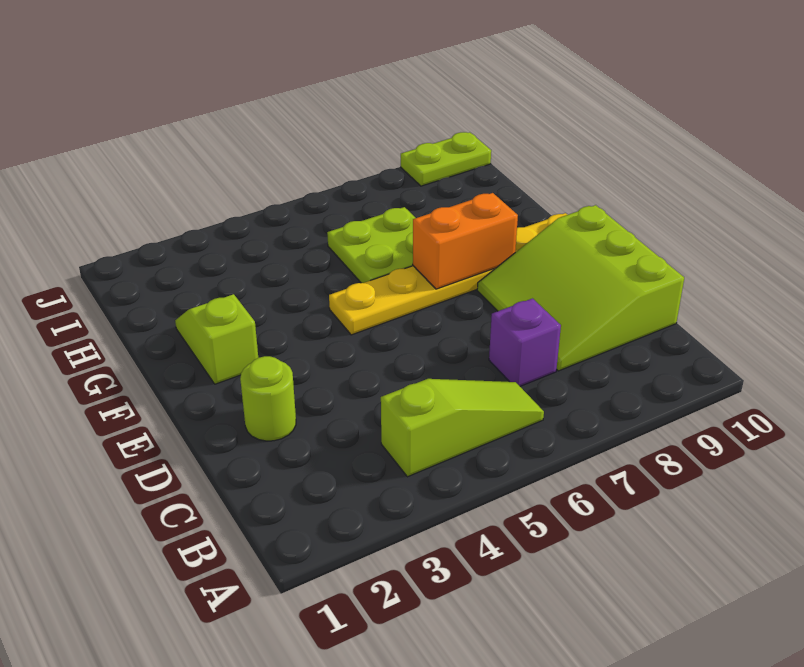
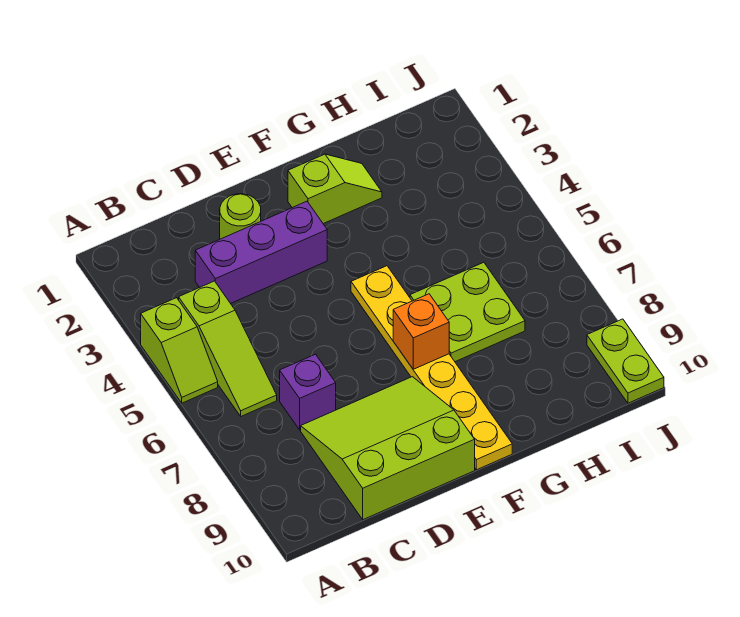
none -> lime 1x2 slope [141,298,218,403]
none -> purple 1x3 brick [195,201,327,303]
orange 1x2 brick [413,193,518,289] -> orange 1x1 brick [393,294,449,369]

